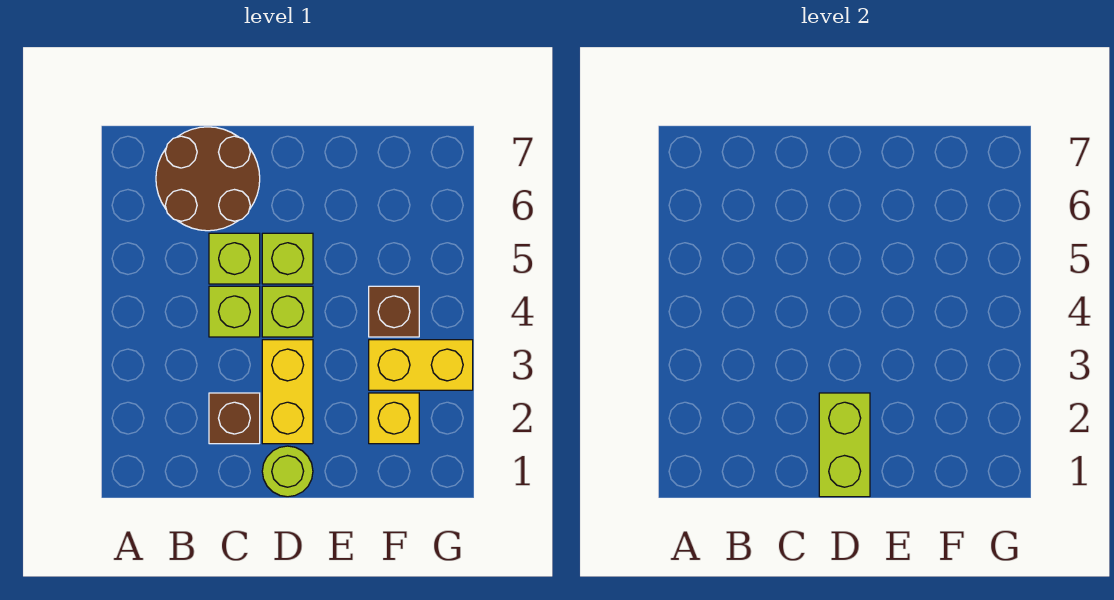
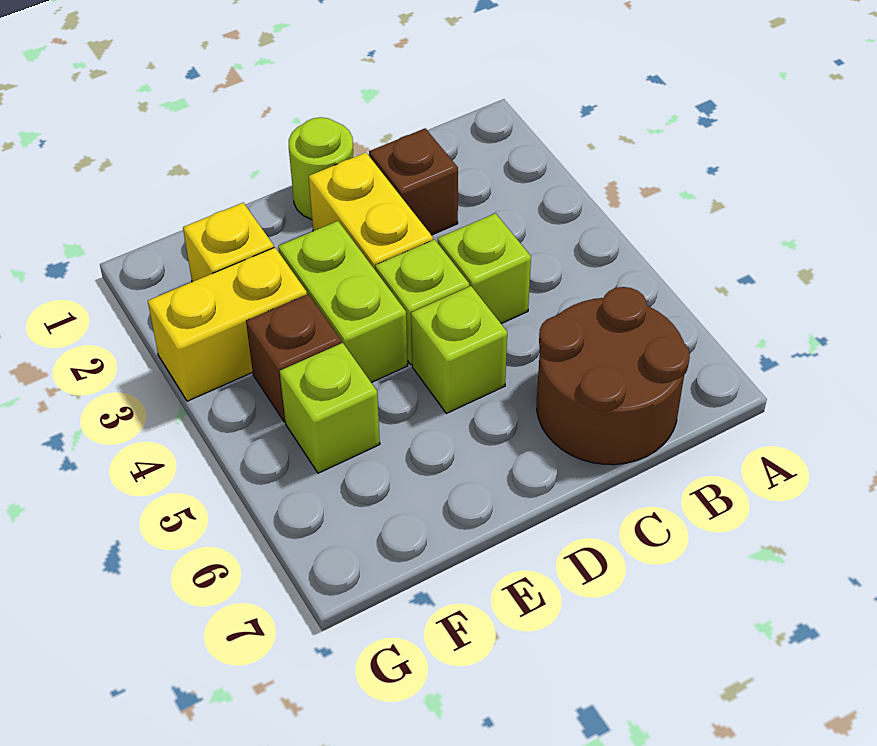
lime 1x1 brick [209,233,260,284] -> lime 1x1 brick moved to [280,343,380,473]
lime 1x2 brick [819,393,870,497] -> lime 1x2 brick moved to [278,221,408,382]

